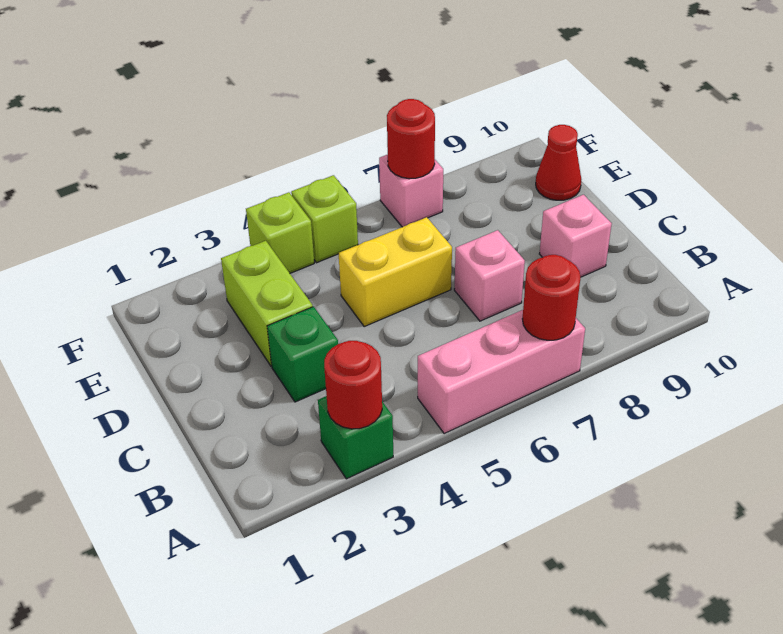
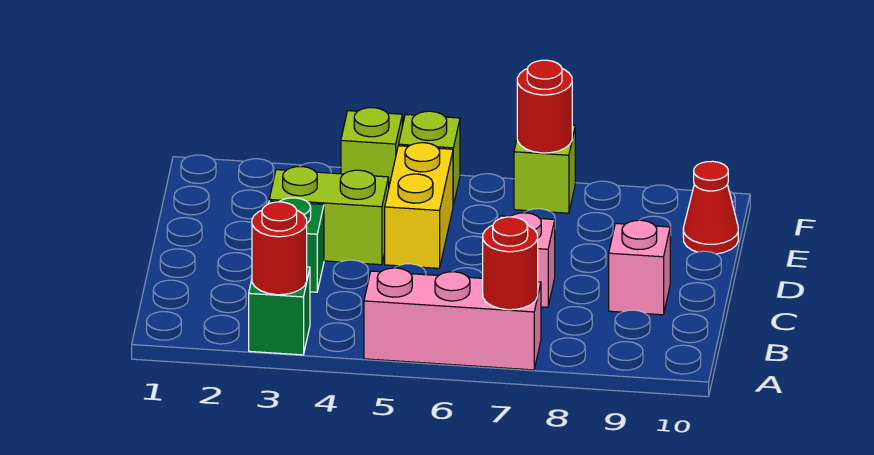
lime 1x2 brick [221,241,313,366] -> lime 1x2 brick turned to [269,167,389,265]
yellow 1x2 brick [339,217,452,326] -> yellow 1x2 brick turned to [385,143,453,268]
pink 1x1 brick [379,155,443,227] -> lime 1x1 brick [514,125,575,213]

